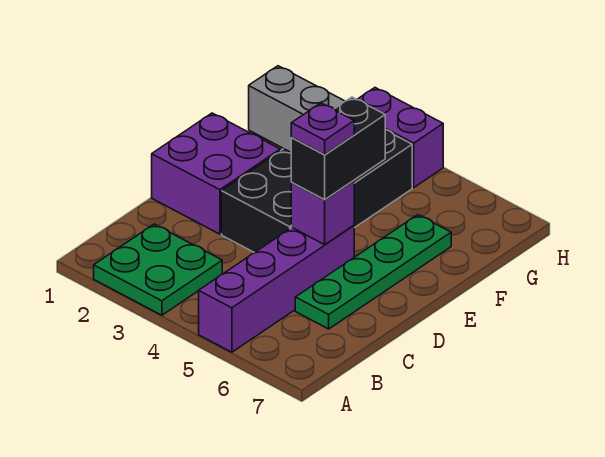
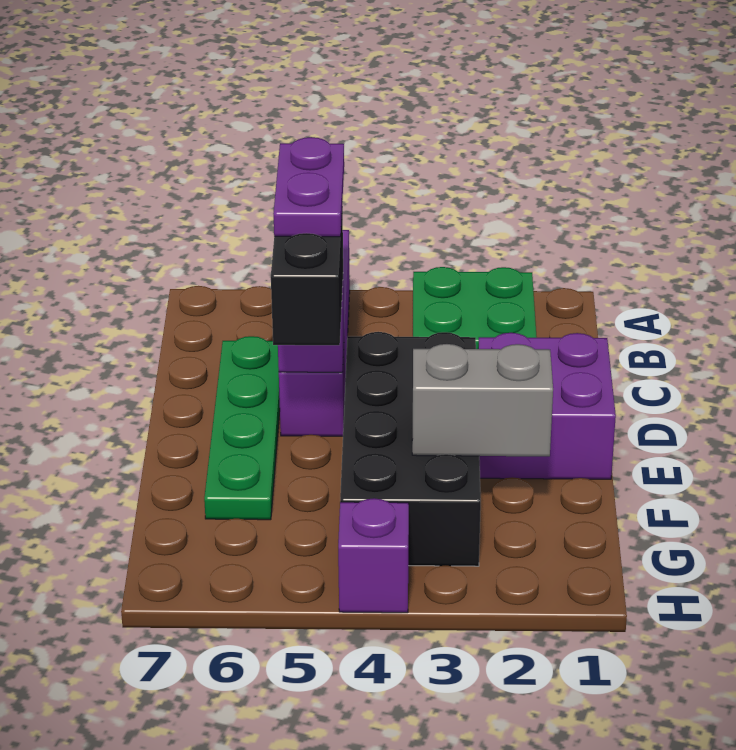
purple 1x1 plate [291,103,354,155] -> purple 1x2 plate [273,137,344,237]
purple 1x2 brick [357,88,443,188] -> purple 1x1 brick [338,498,409,613]

